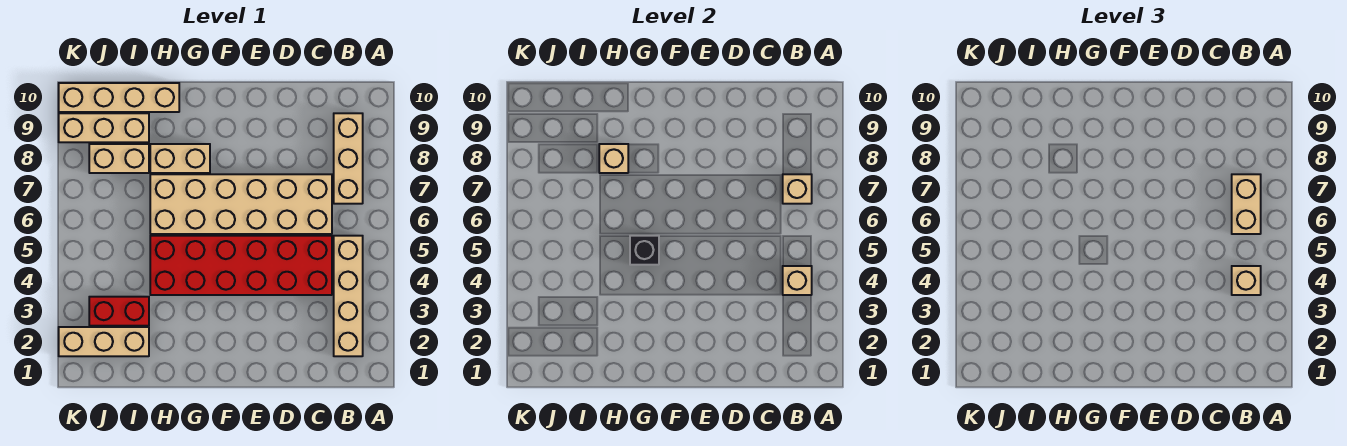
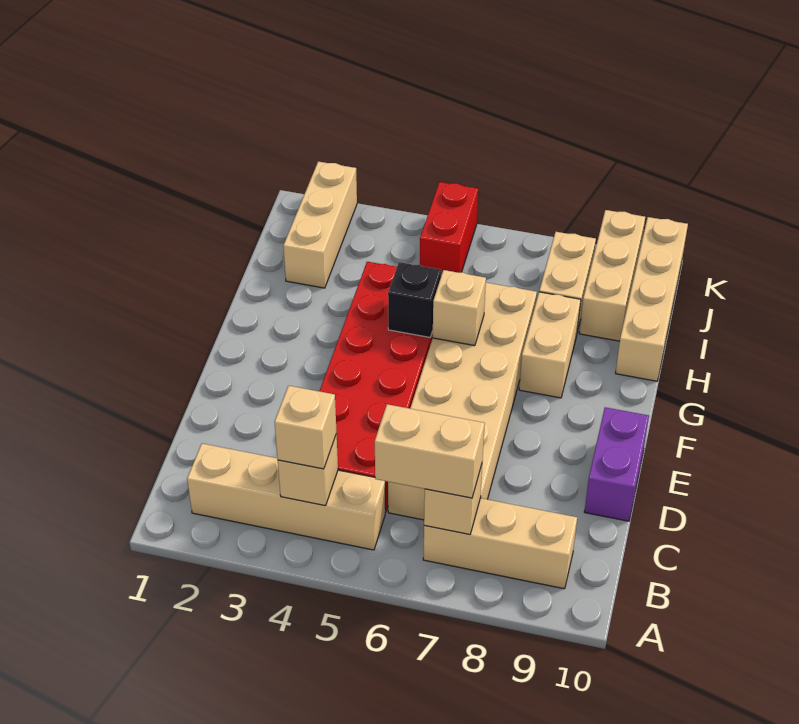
none -> purple 1x2 brick [584,407,649,521]
tan 1x1 brick [599,144,628,173] -> tan 1x1 brick moved to [432,270,486,346]
red 1x2 brick [89,297,149,326] -> red 1x2 brick moved to [420,182,478,275]

